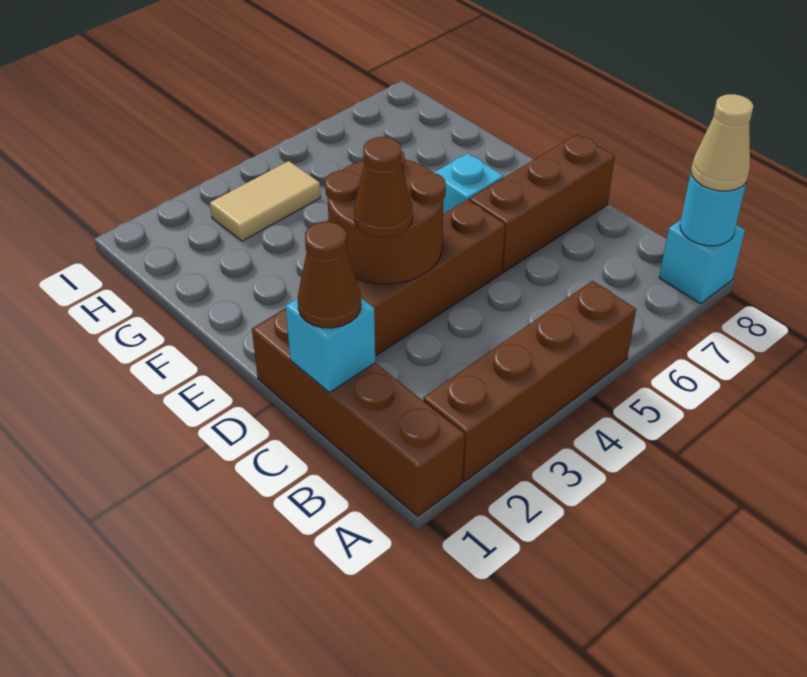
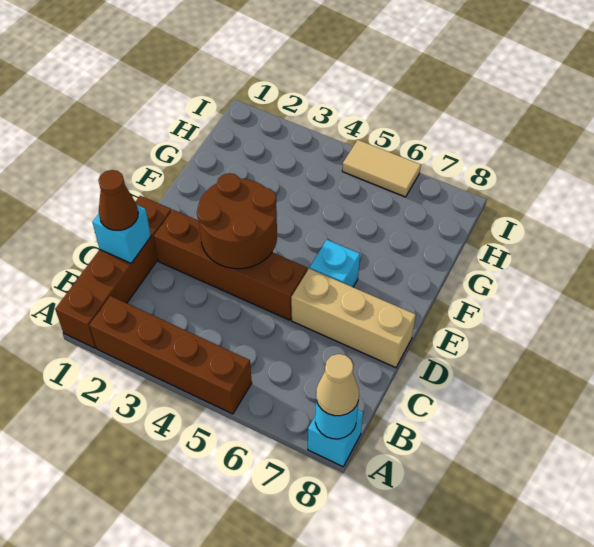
brown 1x1 cone [354,137,412,237] -> none
brown 1x3 brick [469,134,615,272] -> tan 1x3 brick [291,268,416,368]
tan 1x2 tile [210,161,321,241] -> tan 1x2 tile moved to [342,140,421,197]

